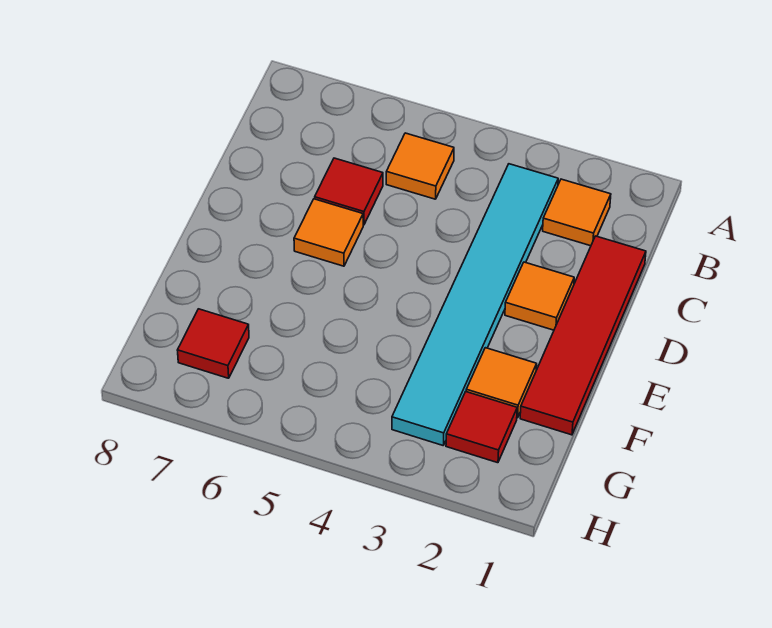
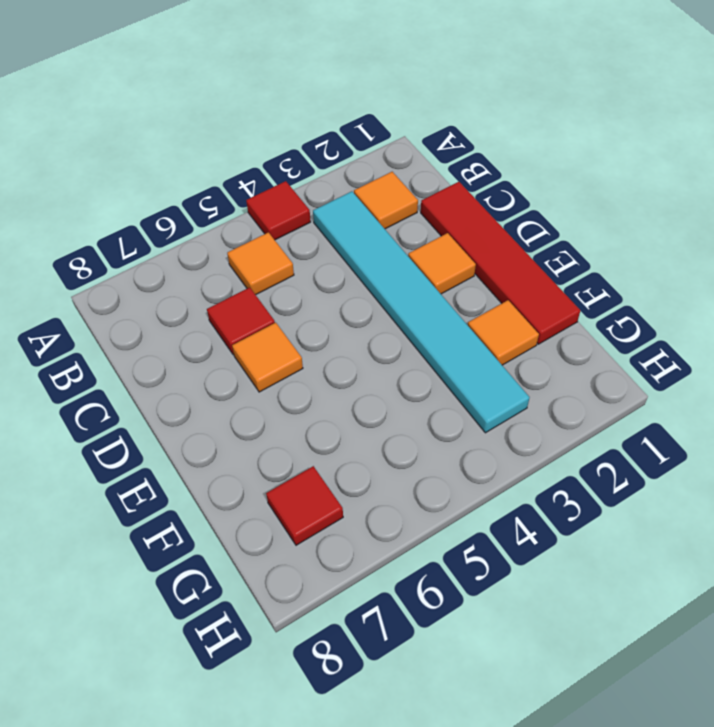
red 1x1 tile [446,392,517,463] -> red 1x1 tile moved to [246,181,311,240]

